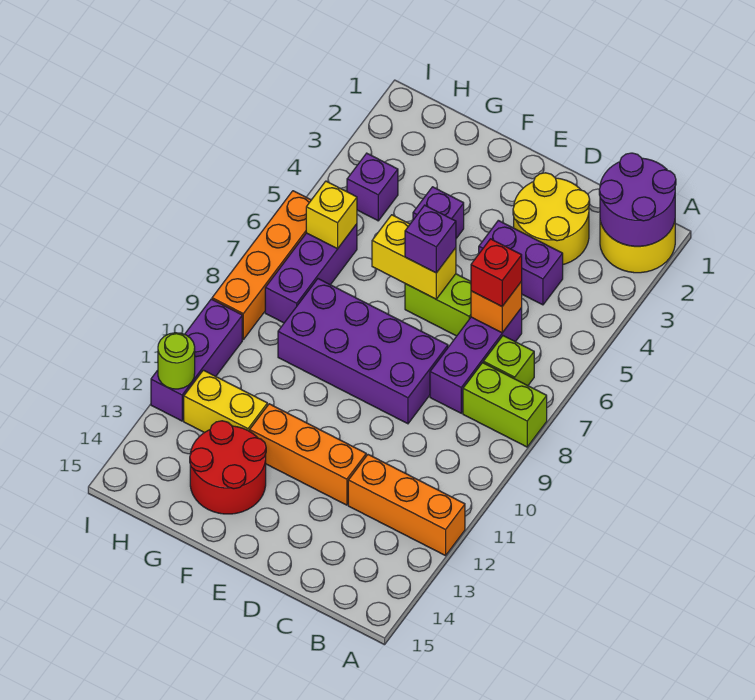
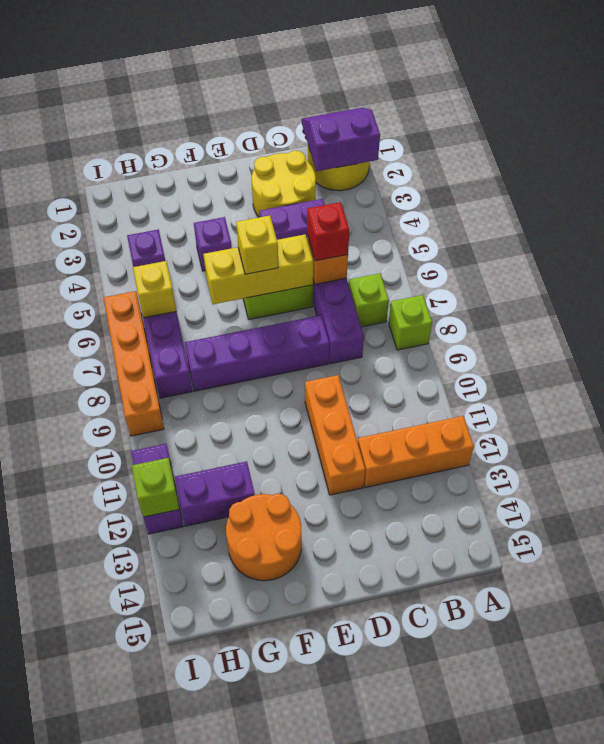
purple 2x2 round brick [599,153,676,246] -> purple 2x2 slope [302,108,380,171]
lime 1x2 brick [463,363,547,447] -> lime 1x1 brick [389,295,432,350]
purple 2x4 brick [278,279,448,424] -> purple 1x4 brick [185,315,329,391]
orange 1x3 brick [250,404,366,505] -> orange 1x3 brick turned to [305,375,365,495]
yellow 1x2 brick [372,215,456,299] -> yellow 1x3 brick [203,235,313,304]
purple 1x1 brick [405,205,456,273] -> yellow 1x1 brick [236,216,278,274]
red 2x2 round brick [190,421,266,514] -> orange 2x2 round brick [226,494,301,581]
yellow 1x2 brick [184,370,267,433] -> purple 1x2 brick [175,461,255,526]
purple 1x3 brick [151,299,242,421] -> purple 1x2 brick [131,444,183,534]
lime 1x1 round brick [158,333,195,389] -> lime 1x1 brick [132,458,179,517]

